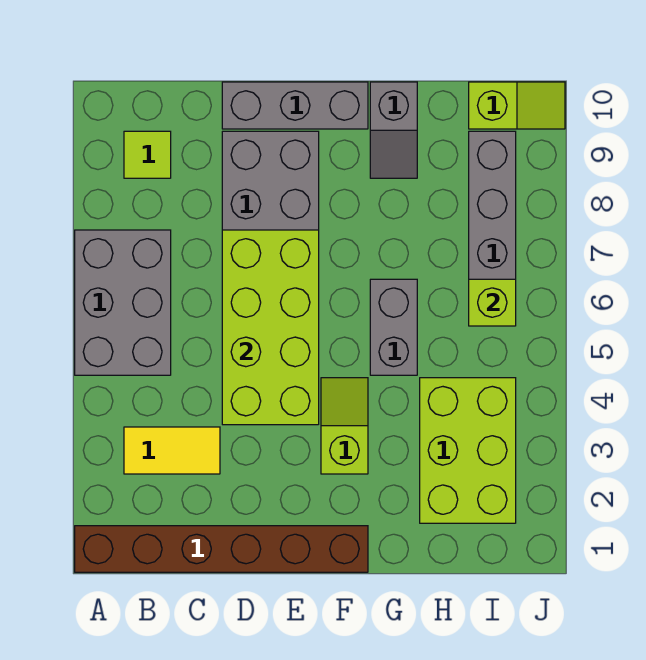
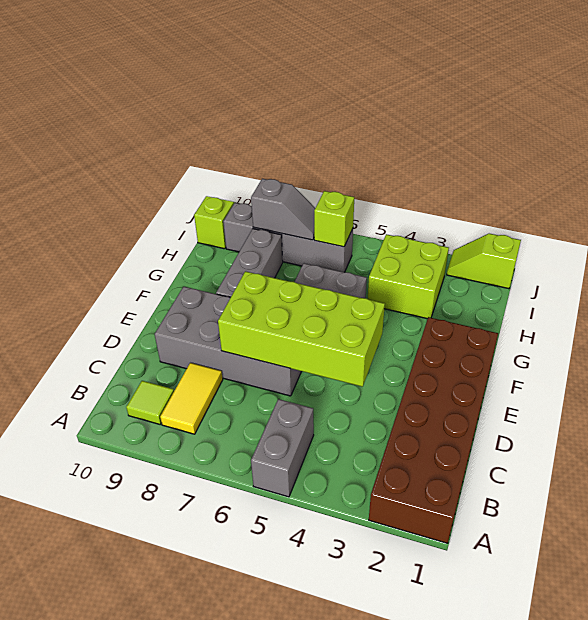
brown 1x6 brick [75,526,368,572] -> brown 2x6 brick [369,317,498,543]
grey 2x3 brick [75,230,171,375] -> grey 1x2 brick [251,399,314,497]
yellow 1x2 tile [124,427,220,474] -> yellow 1x2 tile moved to [160,363,223,434]
grey 1x3 brick [222,82,368,129] -> grey 1x3 brick moved to [216,229,283,298]
lime 1x2 slope [321,378,368,474] -> lime 1x2 slope moved to [447,234,521,289]
grey 1x2 slope [370,82,417,178] -> grey 1x2 slope moved to [251,179,315,240]
lime 2x3 brick [420,378,516,523] -> lime 2x2 brick [368,234,449,319]

